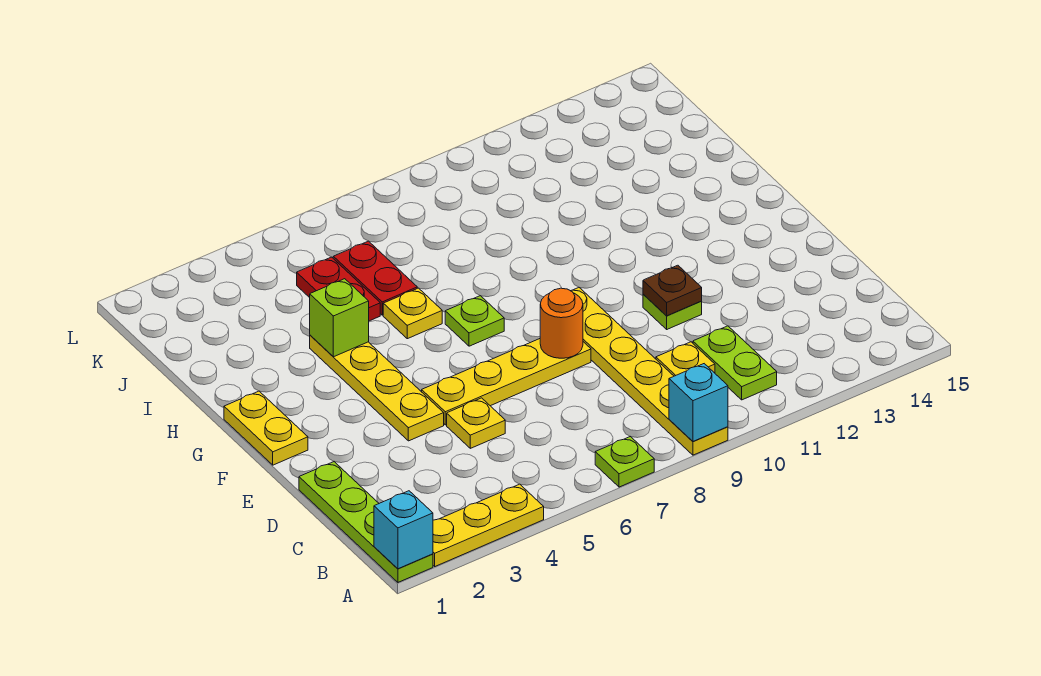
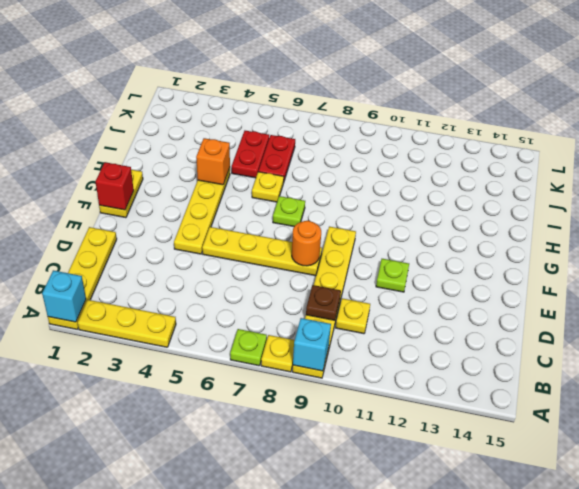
lime 1x4 plate [299,462,433,582] -> yellow 1x4 plate [48,227,117,329]
lime 1x2 plate [693,326,777,400] -> none
yellow 1x1 plate [447,398,505,448] -> yellow 1x1 plate moved to [261,335,295,372]
brown 1x1 plate [643,265,702,316] -> brown 1x1 plate moved to [306,285,341,320]
none -> red 1x1 brick [96,162,134,210]
lime 1x1 brick [310,279,369,357] -> orange 1x1 brick [196,138,230,185]

